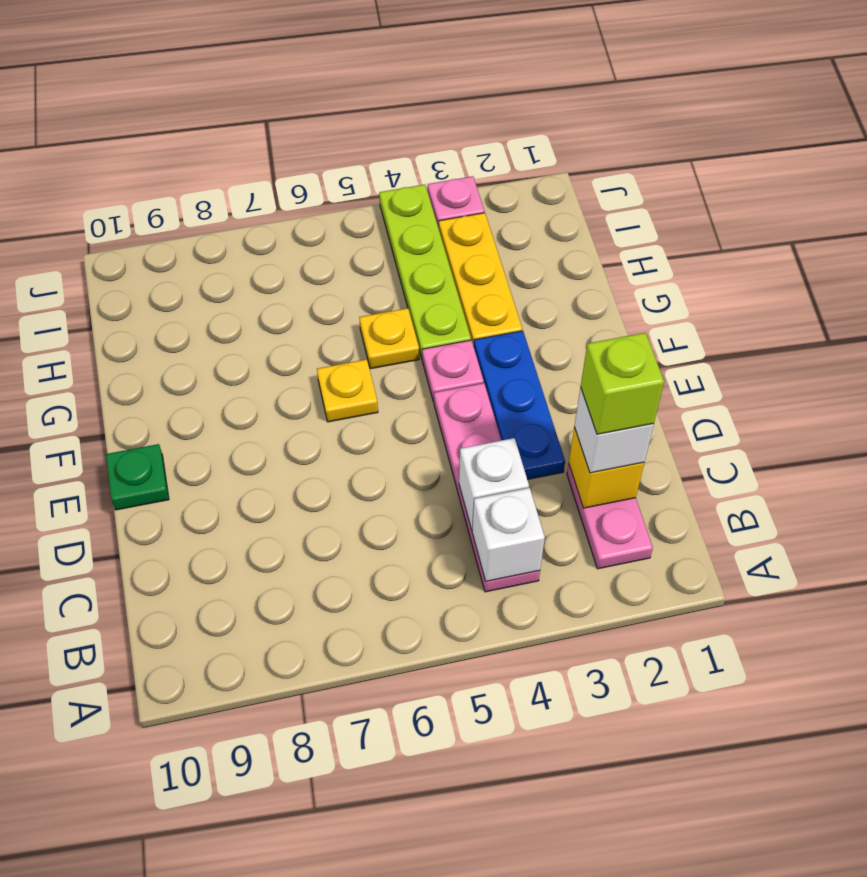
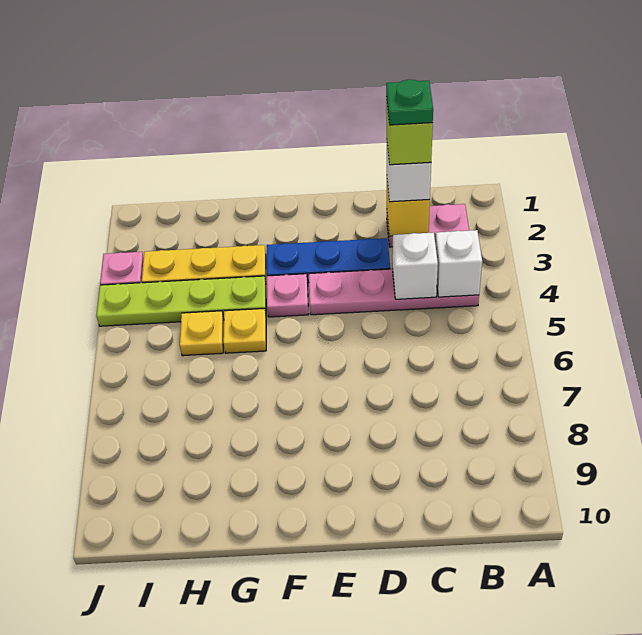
green 1x1 plate [106,444,169,510] -> green 1x1 plate moved to [386,79,433,125]
yellow 1x1 plate [317,360,378,422] -> yellow 1x1 plate moved to [180,311,224,356]

